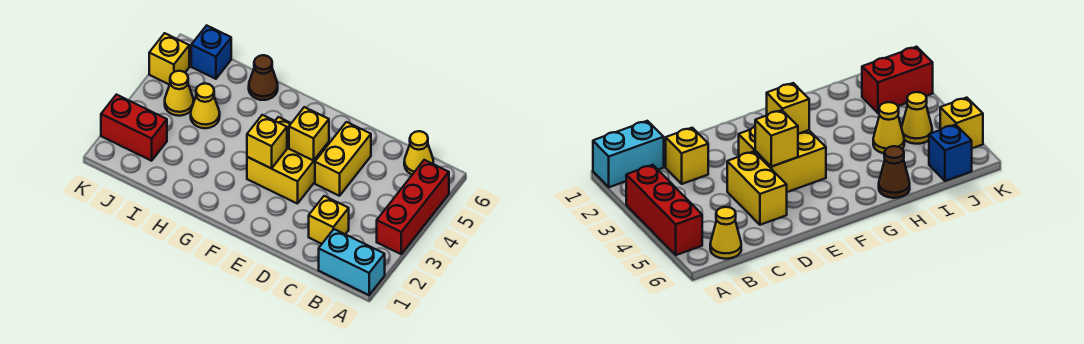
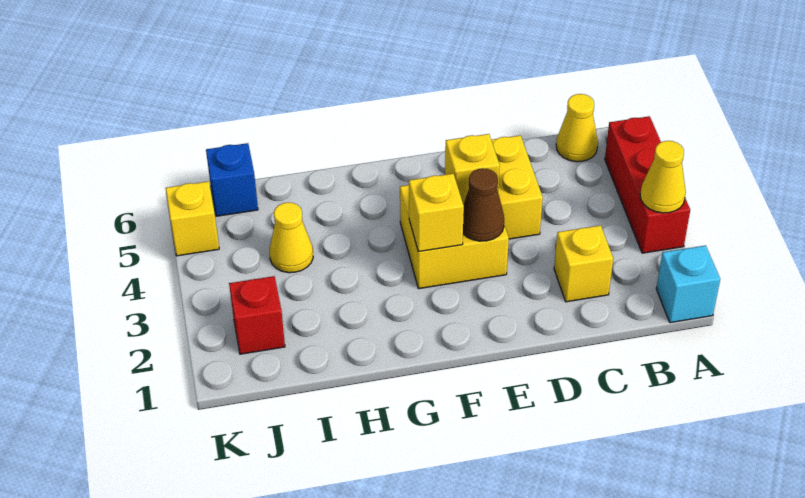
cyan 1x2 brick [319,229,385,295] -> cyan 1x1 brick [656,245,720,323]
brown 1x1 cone [249,55,278,100] -> brown 1x1 cone moved to [463,168,504,241]
red 1x2 brick [101,95,167,161] -> red 1x1 brick [229,276,285,354]
yellow 1x1 cone [165,71,194,116] -> yellow 1x1 cone moved to [640,141,686,213]

